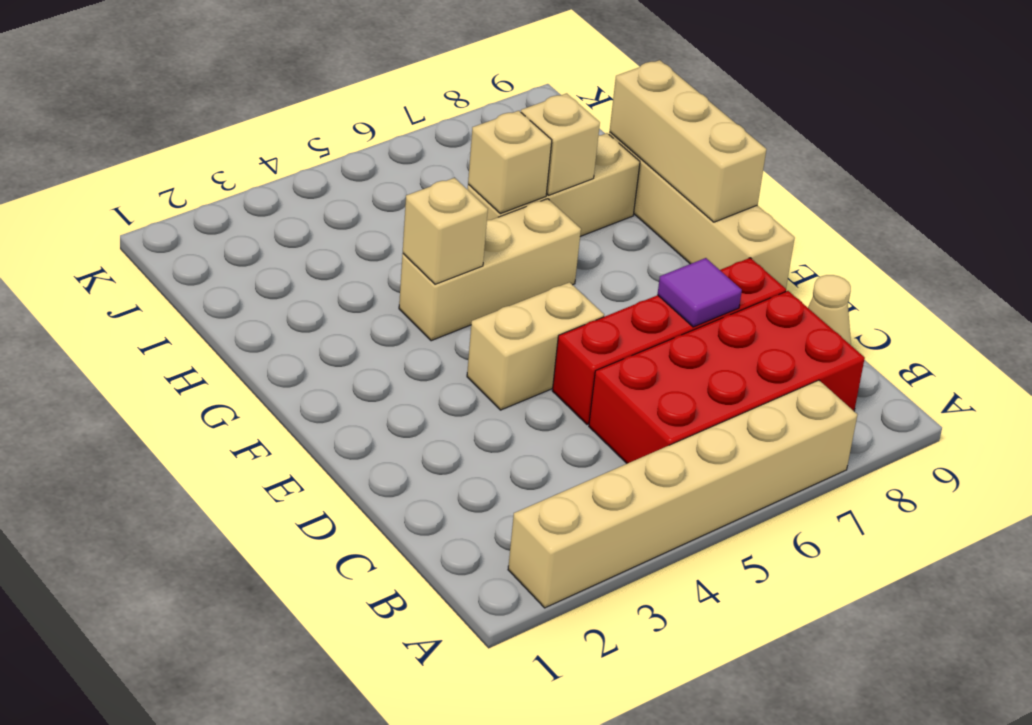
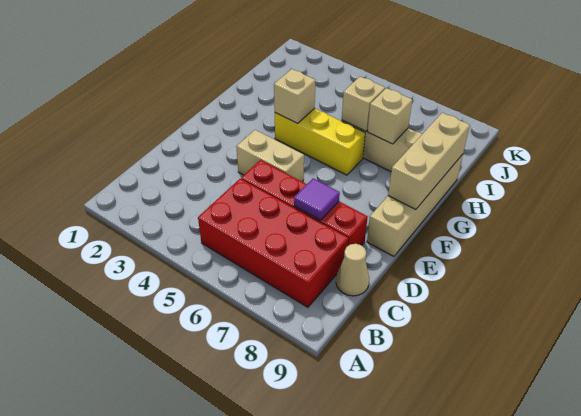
tan 1x6 brick [508,380,857,608] -> none
tan 1x3 brick [399,199,581,341] -> yellow 1x3 brick [275,108,365,175]

